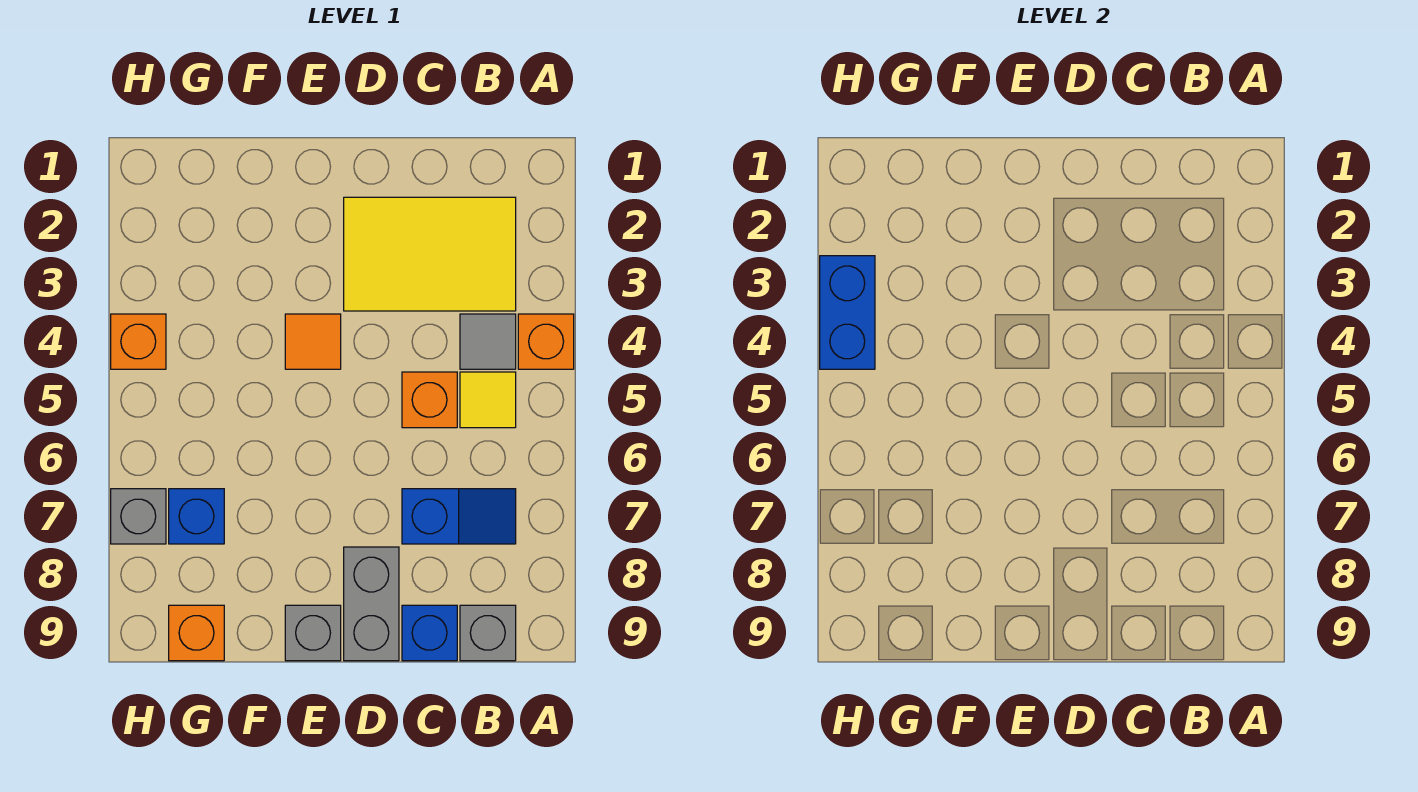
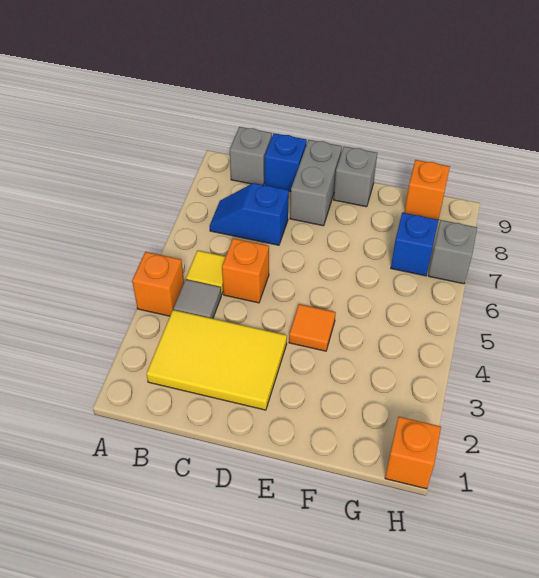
blue 1x2 brick [820,256,875,369] -> none
orange 1x1 brick [111,314,166,369] -> orange 1x1 brick moved to [385,417,441,489]

